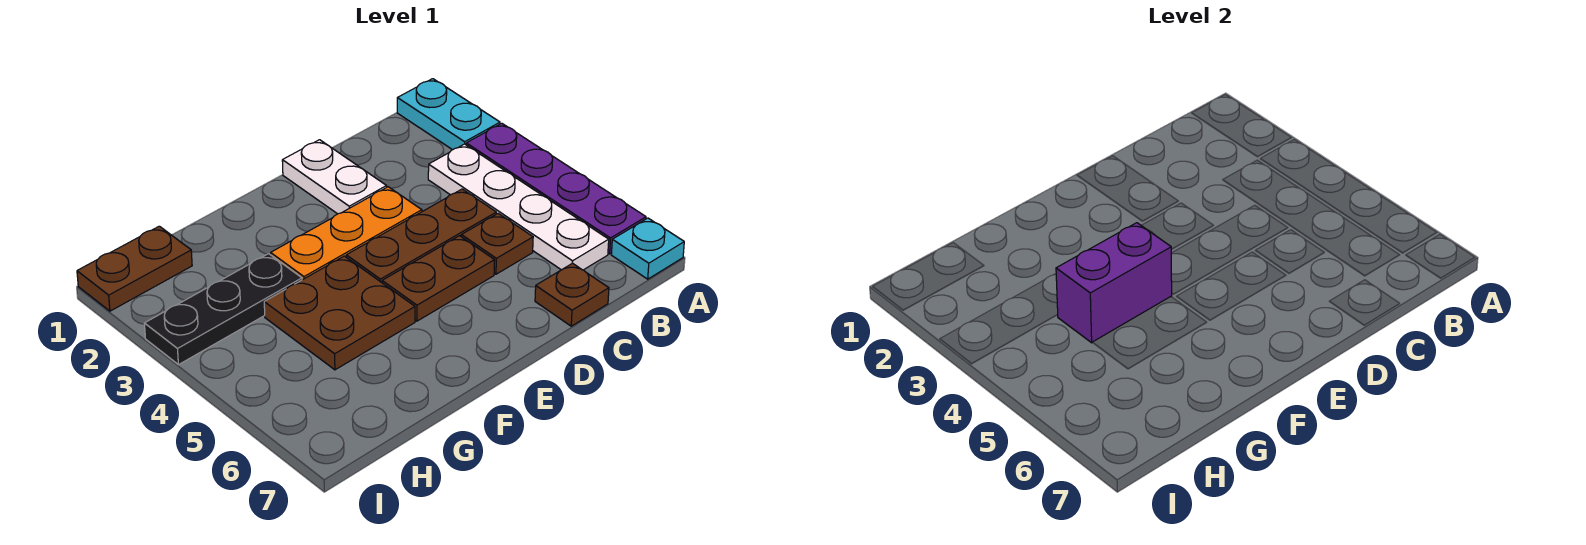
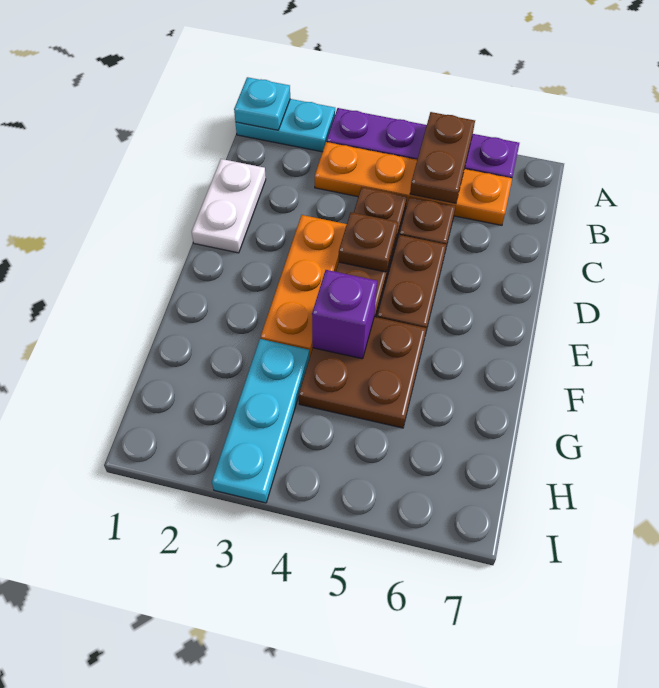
cyan 1x1 plate [611,218,684,279] -> cyan 1x1 plate moved to [234,77,290,130]
white 1x4 plate [428,144,609,270] -> orange 1x4 plate [315,142,512,225]
brown 1x1 plate [535,263,609,326] -> brown 1x1 plate moved to [339,212,398,272]
white 1x2 plate [282,140,387,214] -> white 1x2 plate turned to [192,159,266,253]
purple 1x2 brick [1056,223,1172,343] -> purple 1x1 brick [312,270,377,359]
black 1x3 plate [144,254,302,365] -> cyan 1x3 plate [212,339,310,503]
brown 1x2 plate [77,226,192,311] -> brown 1x2 plate moved to [410,112,475,203]

